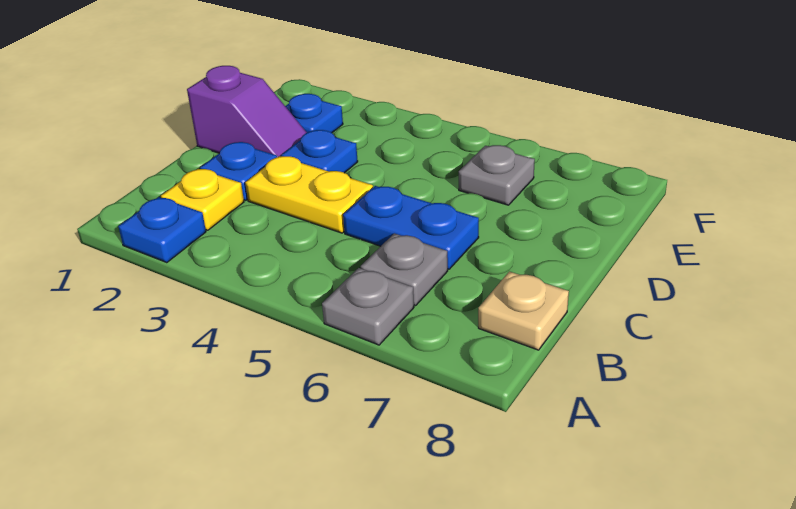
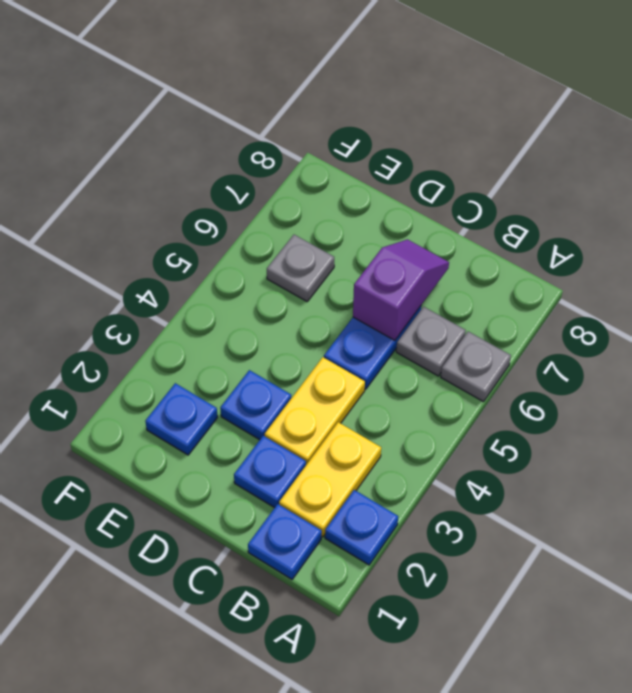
none -> blue 1x1 plate [248,504,322,579]
yellow 1x1 plate [161,169,244,230] -> yellow 1x2 plate [279,422,381,537]
tan 1x1 plate [478,271,569,350] -> none
purple 1x2 slope [187,66,307,157] -> purple 1x2 slope moved to [353,239,449,340]

